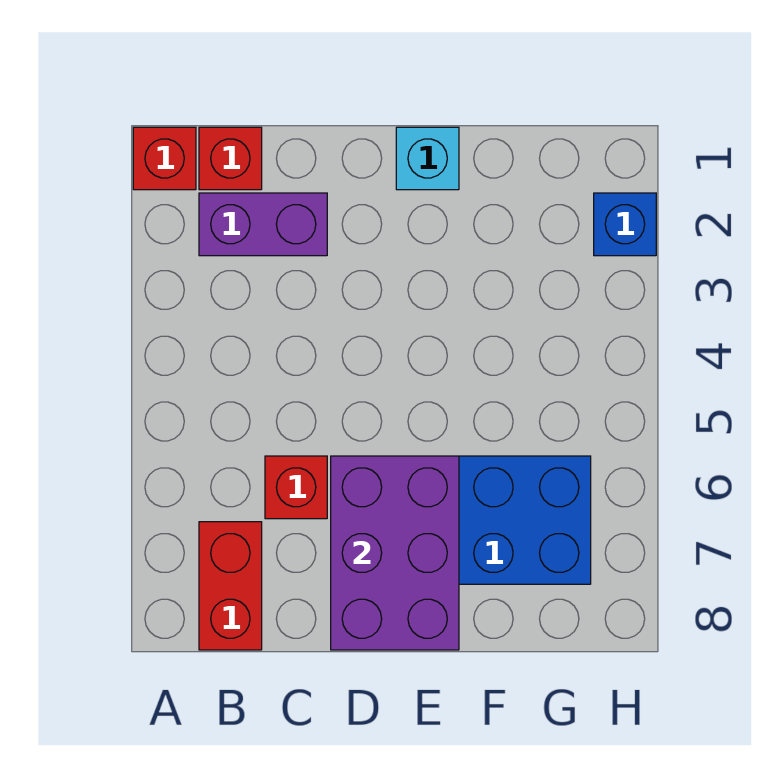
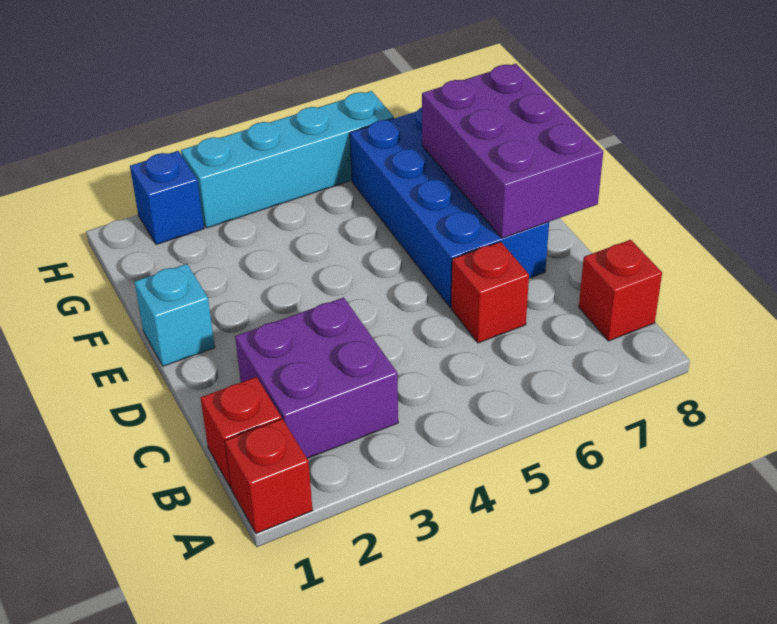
purple 1x2 brick [199,193,327,256] -> purple 2x2 brick [235,297,398,459]
red 1x2 brick [199,522,262,650] -> red 1x1 brick [579,240,662,341]
purple 2x3 brick [331,456,459,650] -> purple 2x3 brick turned to [422,64,603,238]
none -> cyan 1x4 brick [181,91,394,228]

